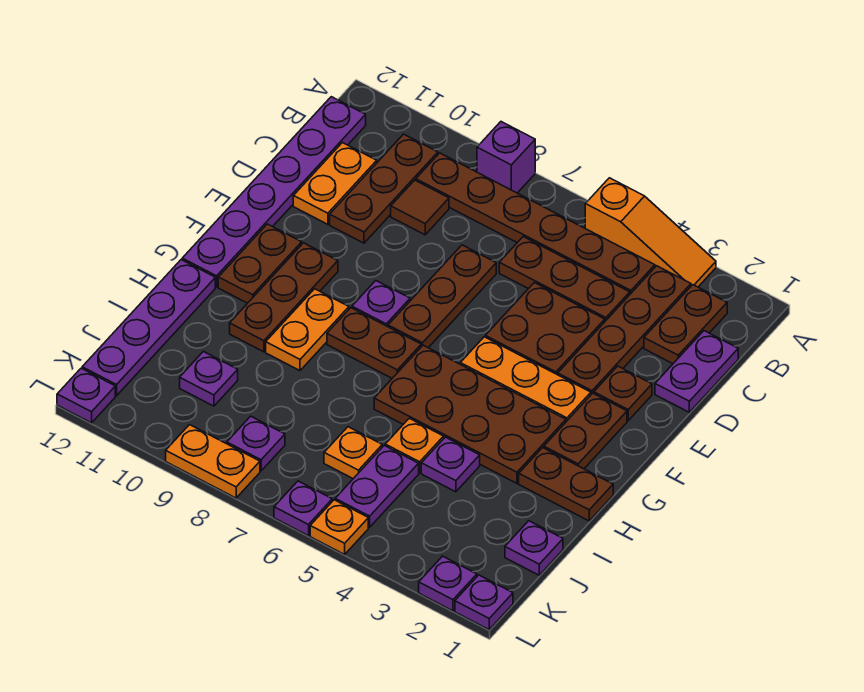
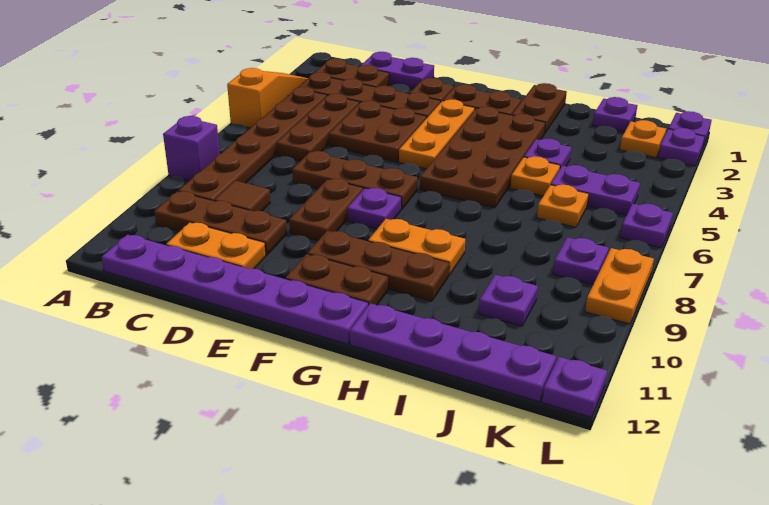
brown 1x2 plate [327,308,421,378] -> brown 1x2 plate moved to [289,179,363,241]
orange 1x1 plate [310,500,368,554] -> orange 1x1 plate moved to [620,120,666,158]

